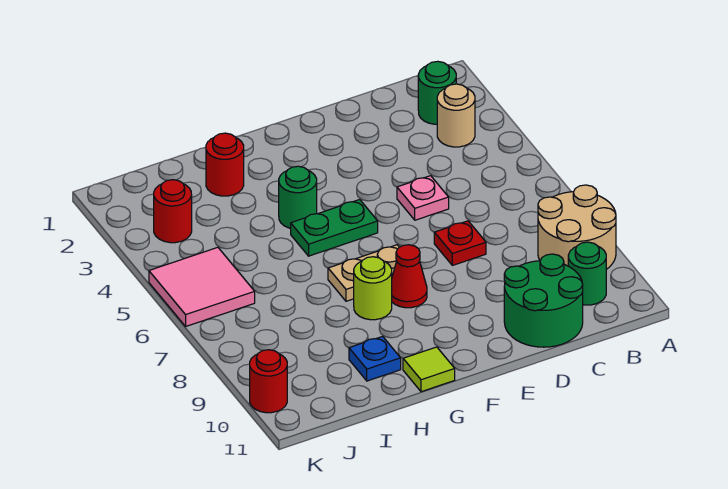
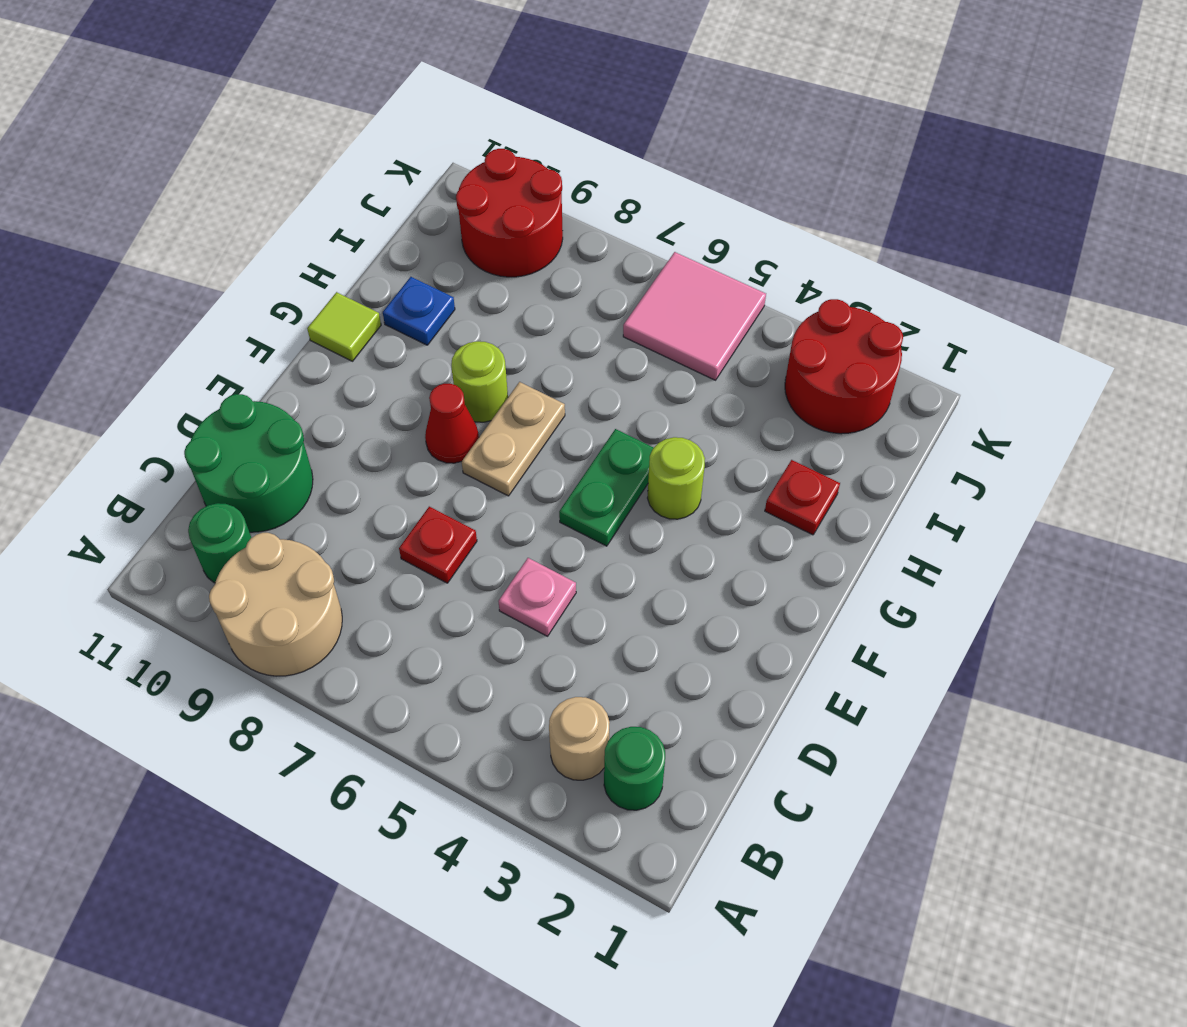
green 1x1 round brick [279,166,317,228] -> lime 1x1 round brick [648,437,705,519]
red 1x1 round brick [206,133,244,196] -> red 1x1 plate [765,460,840,535]
red 1x1 round brick [154,180,192,243] -> red 2x2 round brick [785,299,903,434]
red 1x1 round brick [250,350,287,413] -> red 2x2 round brick [456,149,563,277]

